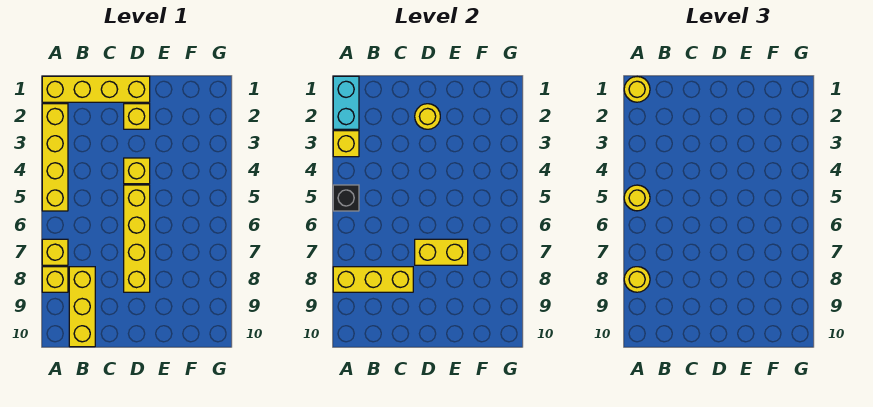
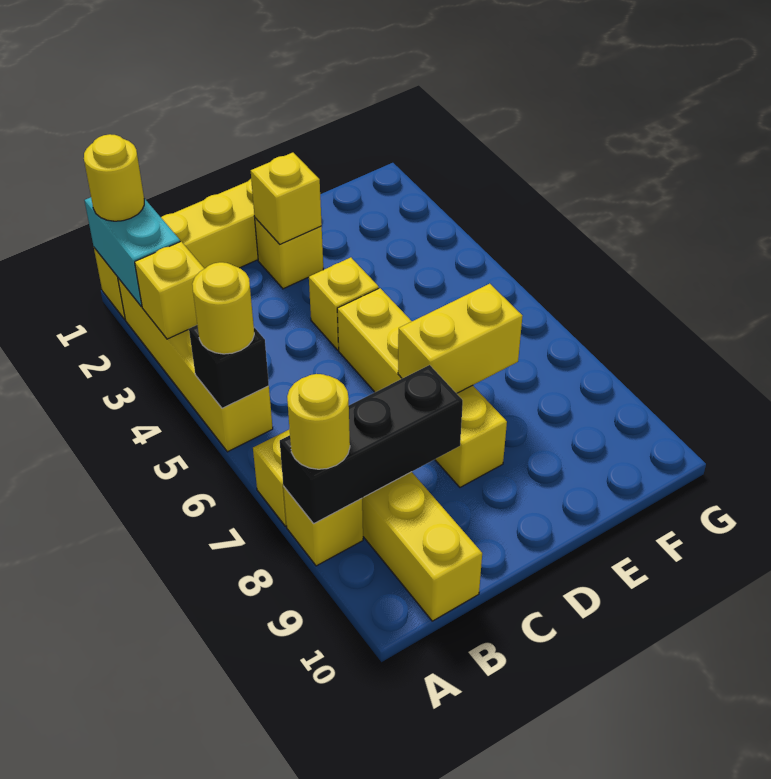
yellow 1x3 brick [333,267,413,292] -> black 1x3 brick [280,365,463,524]
yellow 1x1 round brick [415,104,440,129] -> yellow 1x1 brick [251,153,322,244]

